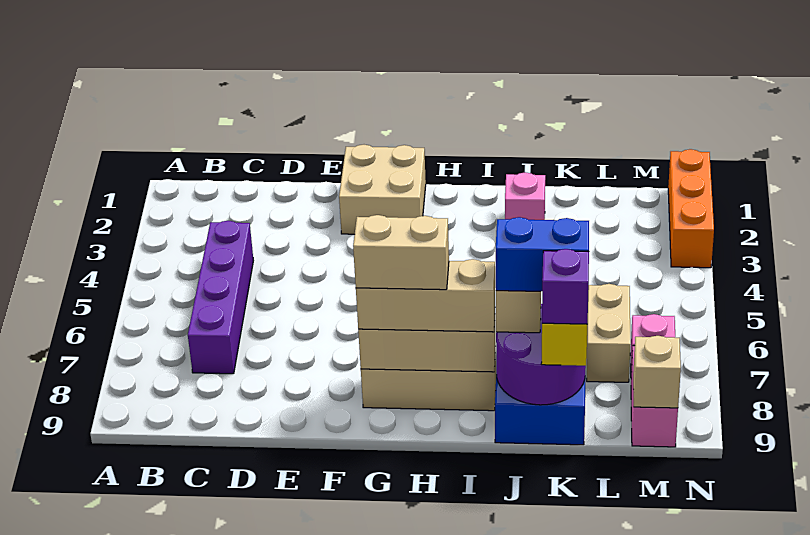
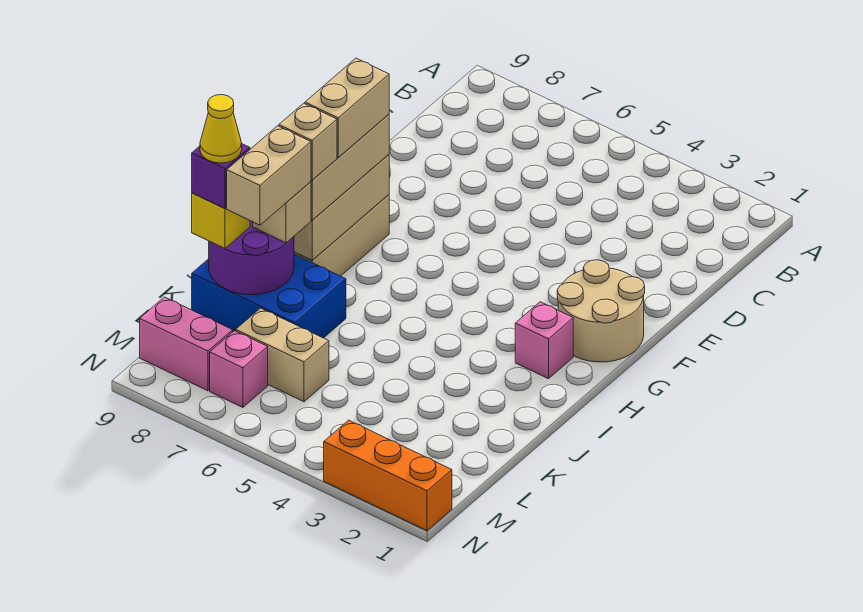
purple 1x4 brick [188,221,253,374] -> none
tan 2x2 brick [339,145,426,234] -> tan 2x2 round brick [557,260,645,362]
pink 1x1 brick [505,172,545,220] -> pink 1x1 brick moved to [515,302,573,379]
blue 1x2 brick [496,217,589,291] -> tan 1x2 brick [226,126,311,225]
none -> yellow 1x1 cone [200,95,242,163]
tan 1x1 brick [633,336,681,408] -> tan 1x1 brick moved to [279,103,337,180]

